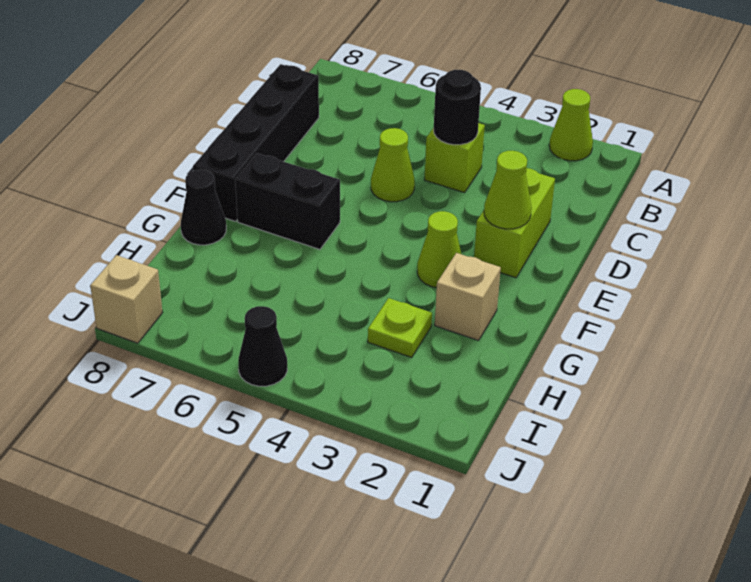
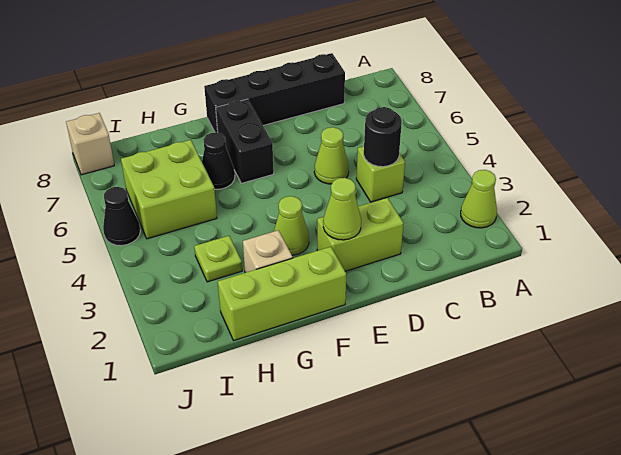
none -> lime 1x3 brick [218,247,346,340]
black 1x1 cone [181,170,226,245] -> black 1x1 cone moved to [202,133,235,189]
none -> lime 2x2 brick [121,140,217,239]

